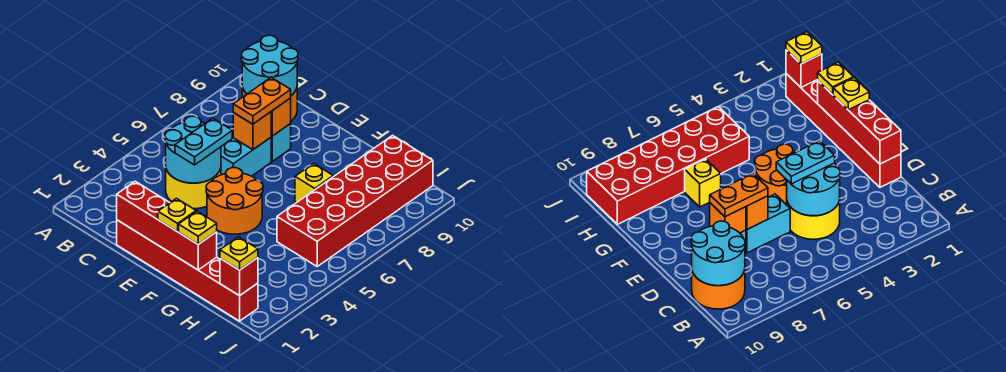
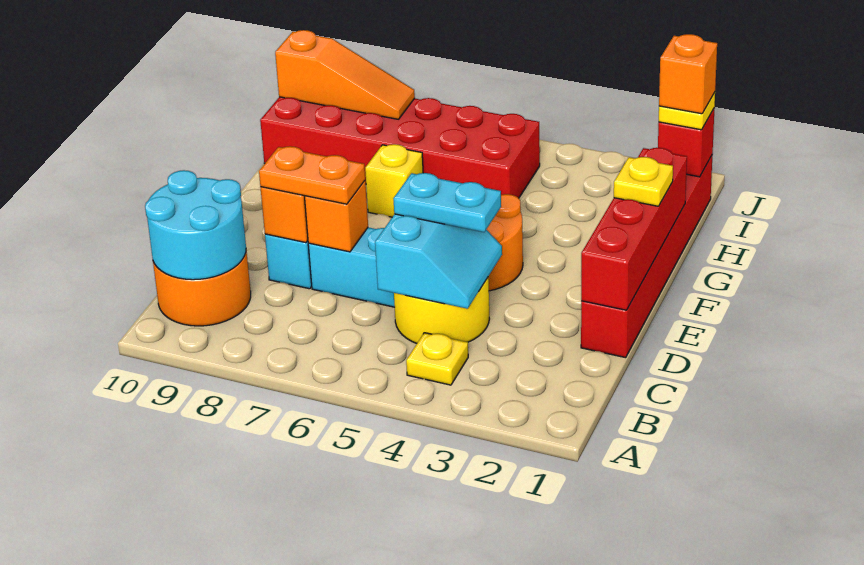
cyan 2x2 round brick [165,116,221,183] -> cyan 2x2 slope [375,214,502,309]
yellow 1x1 plate [179,211,217,244] -> yellow 1x1 plate moved to [406,333,468,385]
none -> orange 1x1 brick [659,34,717,114]
none -> orange 1x3 slope [275,30,415,119]

